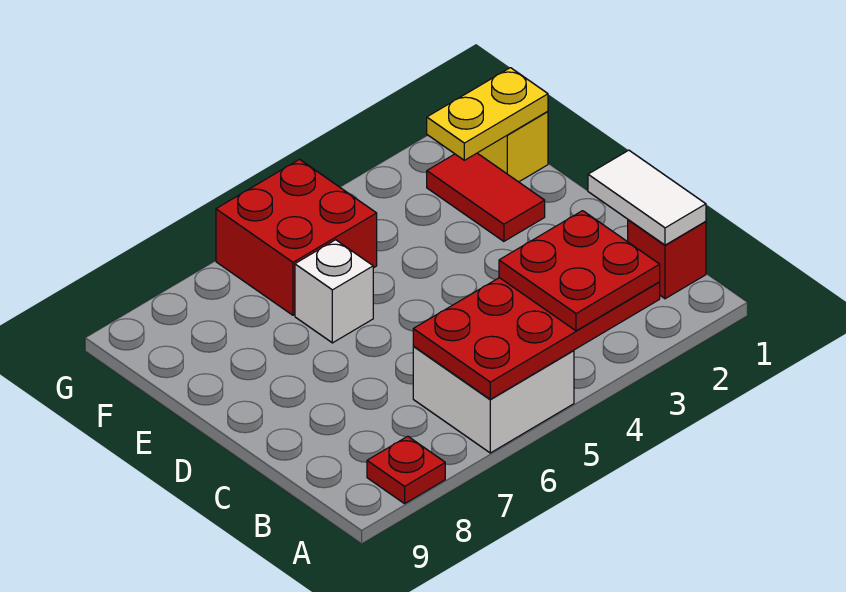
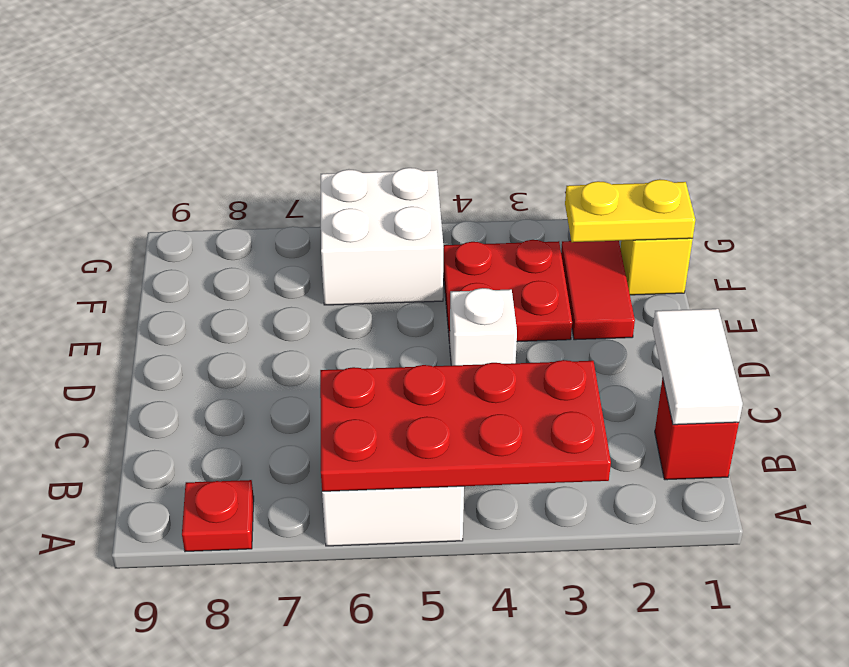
red 2x2 plate [499,211,660,331] -> red 2x2 plate moved to [443,240,572,343]
white 1x1 brick [295,240,373,343] -> white 1x1 brick moved to [450,288,517,366]
red 2x2 brick [216,159,377,315] -> white 2x2 brick [321,168,443,305]

